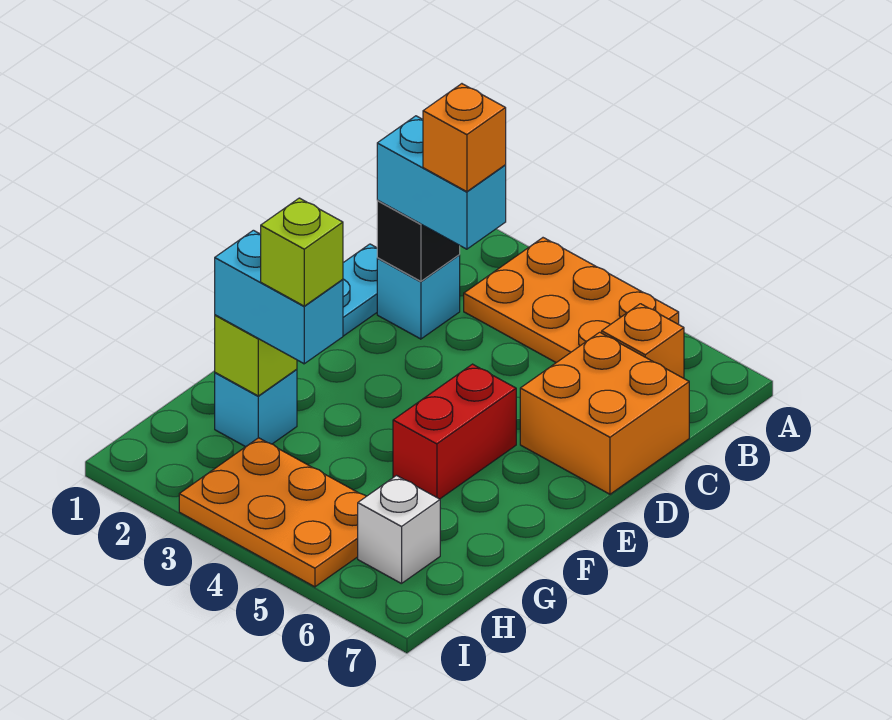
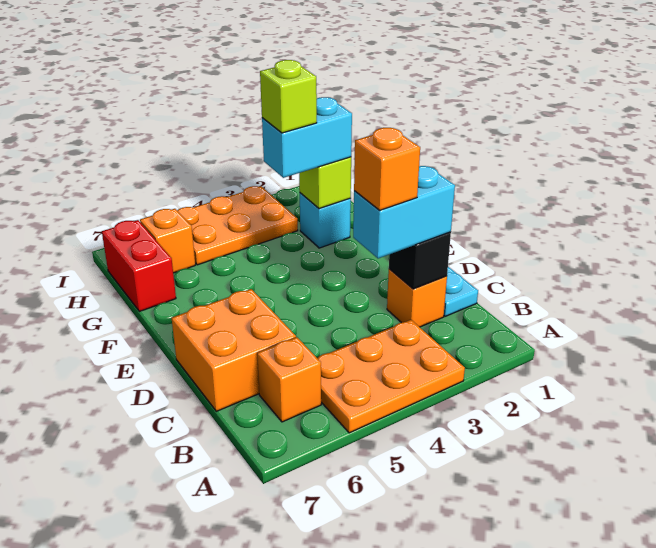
cyan 1x1 brick [377,255,460,339] -> orange 1x1 brick [387,269,447,327]
red 1x2 brick [393,364,516,499] -> red 1x2 brick moved to [102,220,176,312]
white 1x1 brick [358,476,440,584] -> orange 1x1 brick [140,209,195,273]

